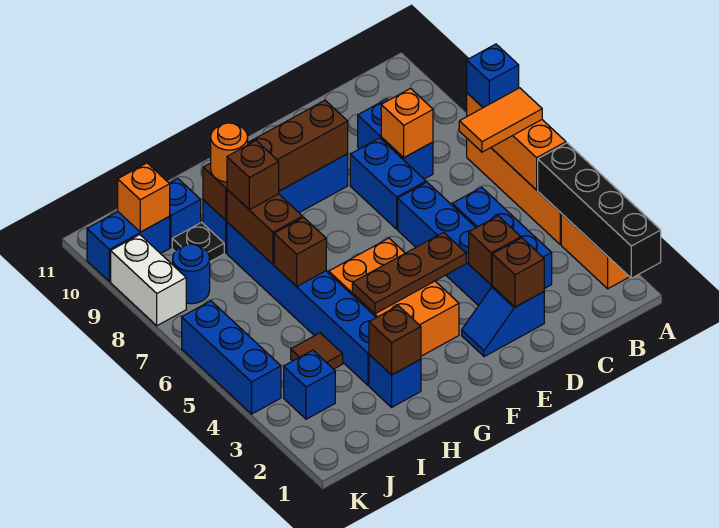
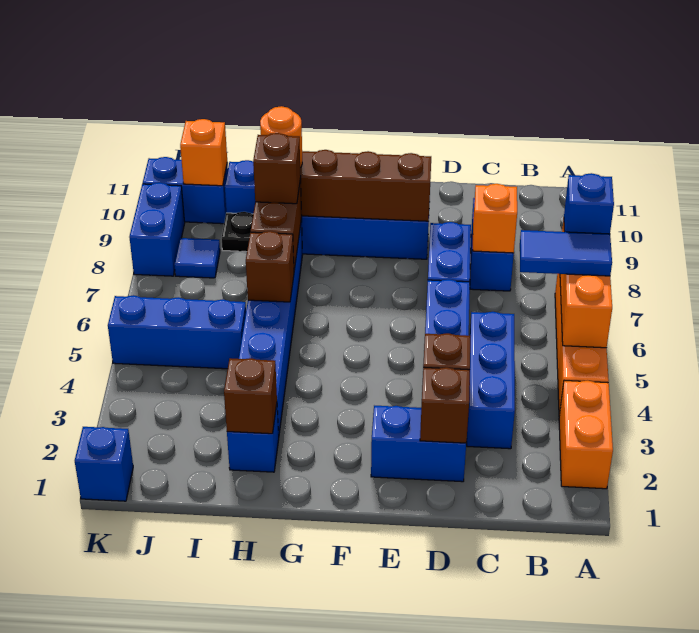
black 1x4 brick [538,143,661,278] -> none
orange 1x2 tile [459,88,542,152] -> blue 1x2 tile [520,230,612,276]
blue 1x2 slope [462,287,544,357] -> blue 1x2 brick [371,406,466,482]
brown 1x3 plate [352,233,466,314] -> none
orange 2x3 brick [329,238,459,356] -> none
brown 1x1 tile [291,333,343,369] -> none
blue 1x1 brick [284,350,335,419] -> blue 1x1 brick moved to [75,427,133,501]
blue 1x1 round brick [173,244,210,304] -> blue 1x1 tile [174,238,220,278]
blue 1x3 brick [182,301,281,414] -> blue 1x3 brick turned to [108,295,246,369]
white 1x2 brick [111,235,186,326] -> blue 1x2 brick [129,183,185,276]

